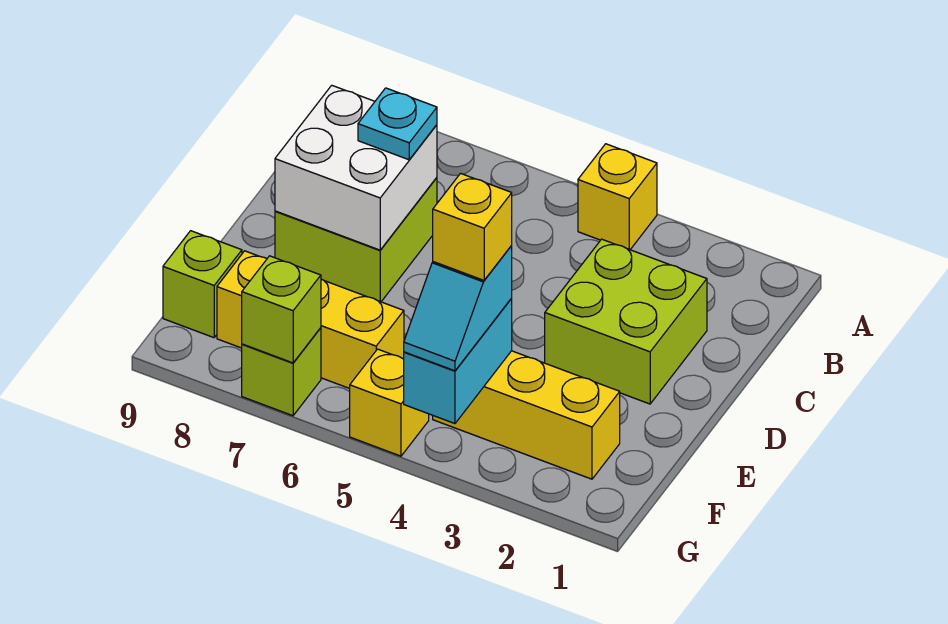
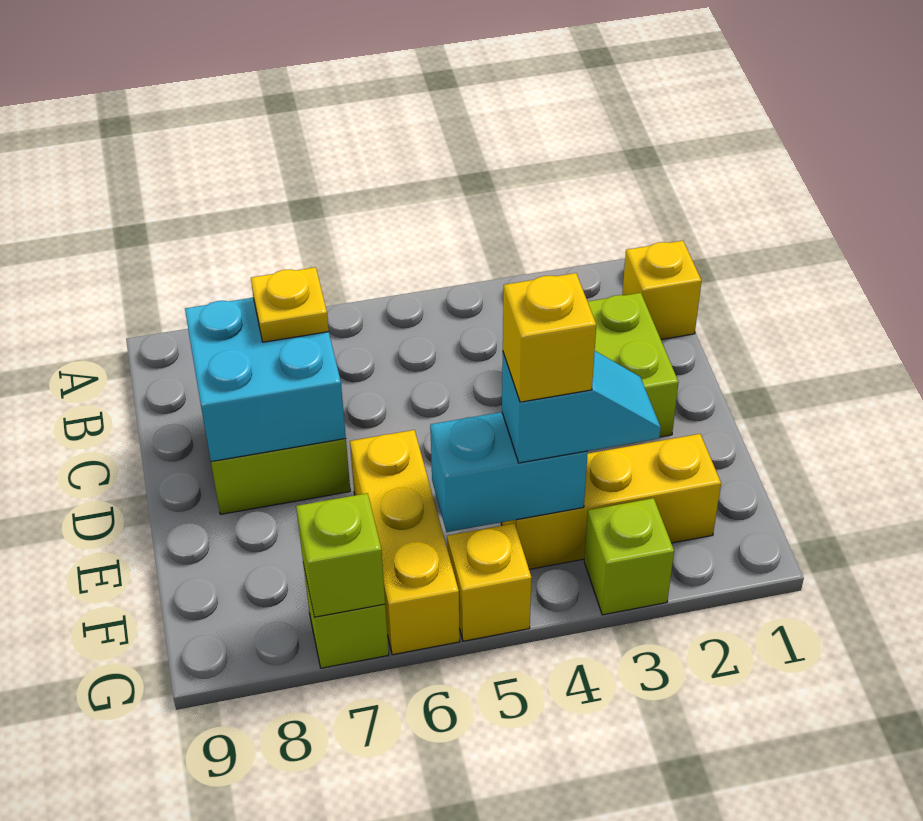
yellow 1x1 brick [578,144,657,250] -> yellow 1x1 brick moved to [622,241,701,340]
white 2x2 brick [275,85,437,250] -> cyan 2x2 brick [185,298,346,462]
cyan 1x1 plate [358,88,437,160] -> yellow 1x1 plate [251,267,329,342]
cyan 1x2 brick [404,298,512,424] -> cyan 1x2 brick turned to [430,412,588,532]
cyan 1x2 slope [404,246,512,371] -> cyan 1x2 slope turned to [502,351,661,463]
yellow 1x3 brick [217,251,404,389] -> yellow 1x3 brick turned to [350,430,460,655]
lime 1x1 brick [163,231,242,338] -> lime 1x1 brick moved to [584,498,674,615]

